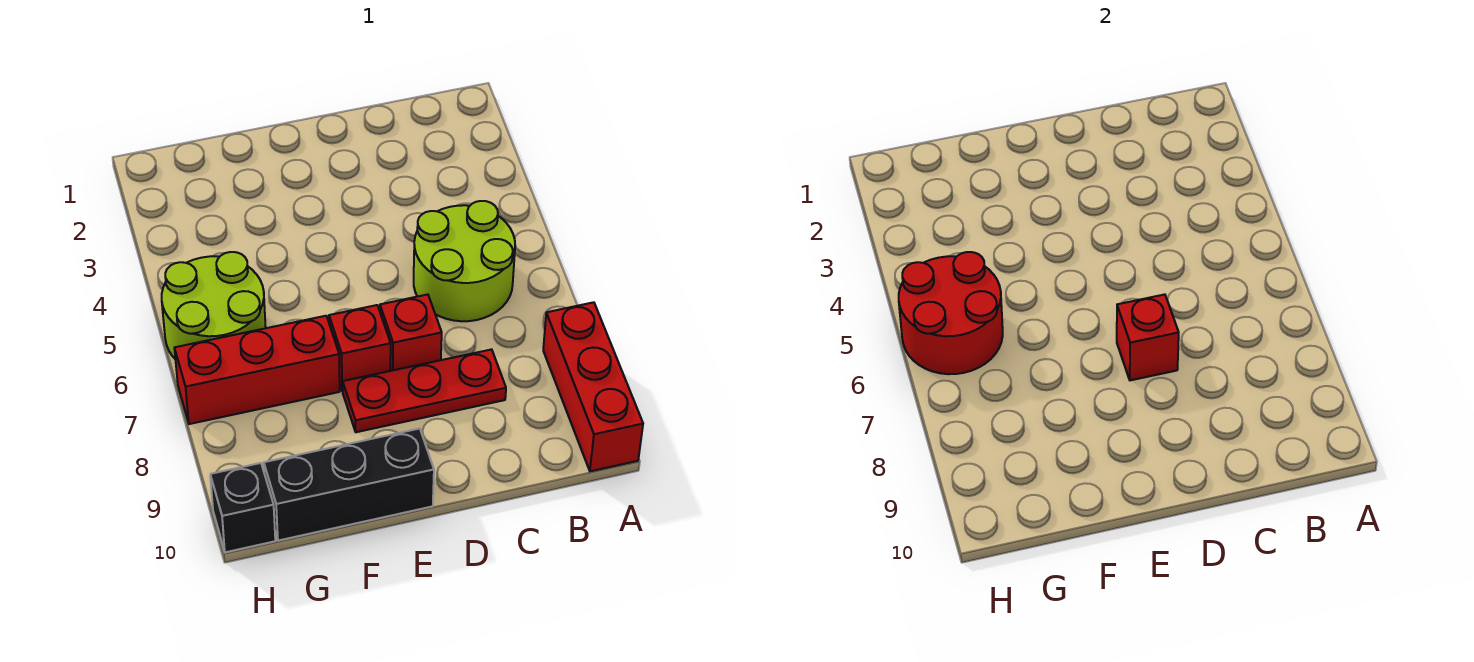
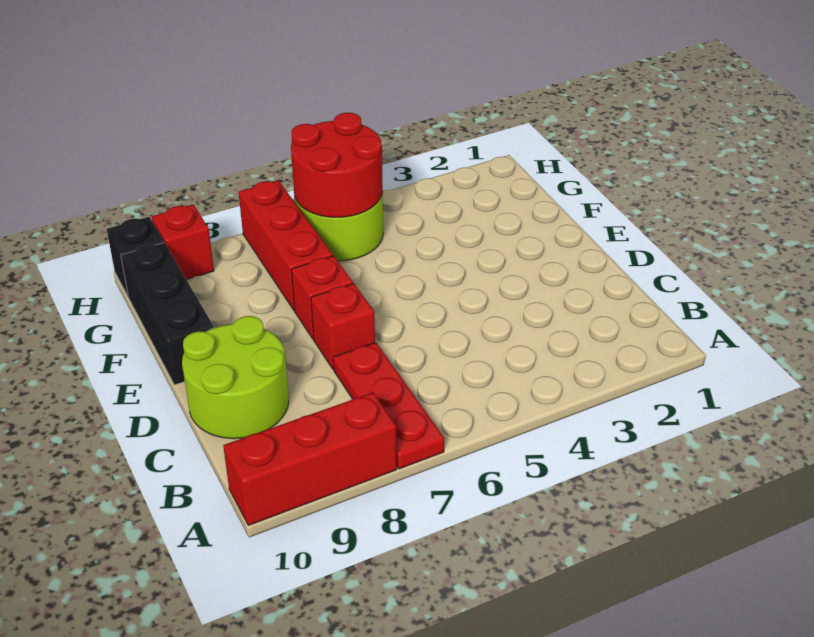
lime 2x2 round brick [414,201,515,321] -> lime 2x2 round brick moved to [182,316,289,439]
red 1x3 plate [343,349,506,432] -> red 1x3 plate moved to [333,342,444,469]
red 1x1 brick [1117,294,1179,380] -> red 1x1 brick moved to [152,205,214,280]

